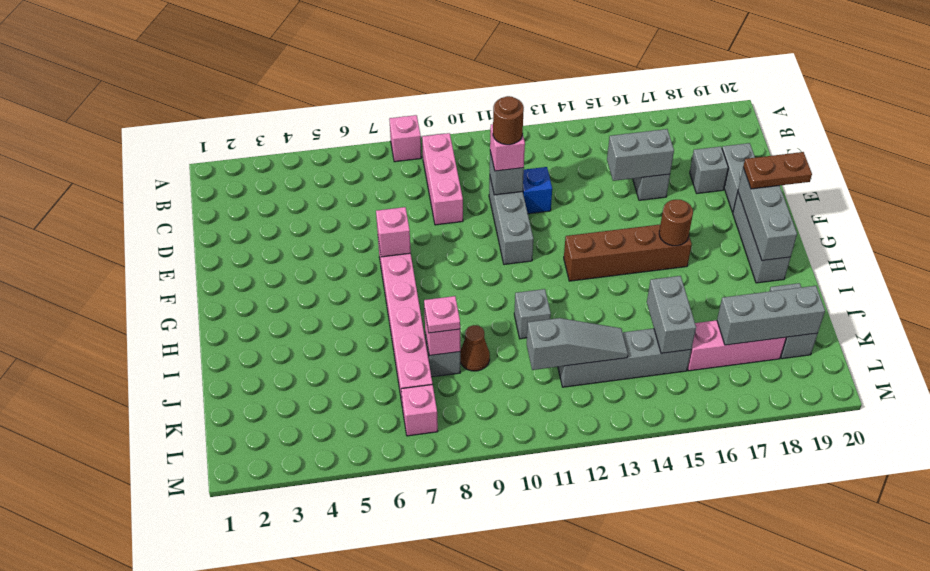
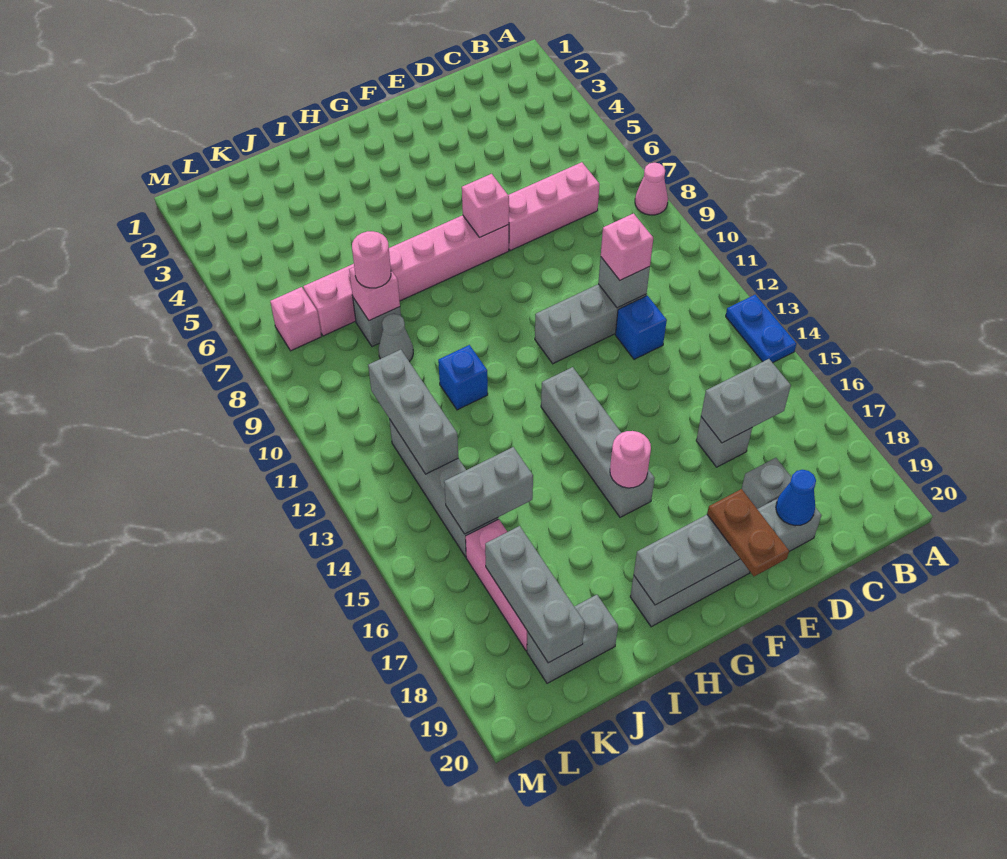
pink 1x1 brick [389,115,421,162] -> pink 1x1 cone [635,163,668,215]
none -> blue 1x2 plate [726,295,797,363]
pink 1x3 brick [422,133,463,225] -> pink 1x3 brick moved to [508,162,600,251]
brown 1x1 round brick [493,96,524,145] -> none
grey 1x2 brick [607,129,674,181] -> grey 1x2 brick turned to [701,359,791,443]
none -> blue 1x1 cone [776,470,816,526]
brown 1x4 brick [564,225,692,281] -> grey 1x4 brick [541,367,655,517]
brown 1x1 round brick [659,200,693,246] -> pink 1x1 round brick [610,431,651,488]
grey 1x1 brick [514,289,551,339] -> blue 1x1 brick [438,345,488,410]
pink 1x1 plate [424,296,460,333] -> pink 1x1 round brick [352,231,391,288]
brown 1x1 cone [460,325,490,371] -> grey 1x1 cone [379,314,413,362]
grey 1x3 slope [527,318,628,370] -> grey 1x3 brick [368,350,458,474]

